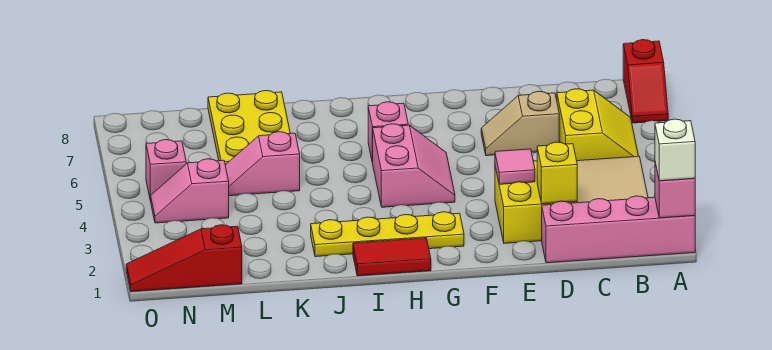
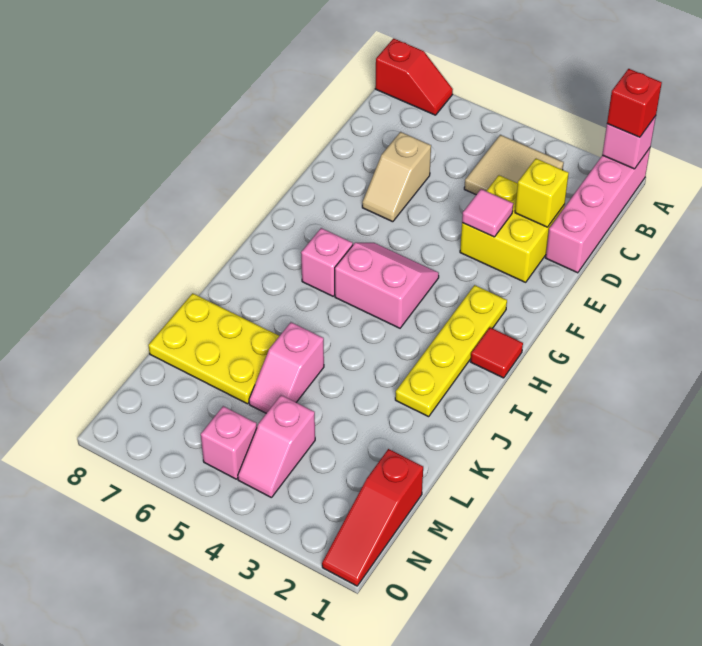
white 1x1 brick [655,119,695,181] -> red 1x1 brick [607,69,662,137]
yellow 2x2 slope [557,89,638,161] -> none
red 1x2 tile [353,238,431,276] -> red 1x1 tile [471,328,523,378]

